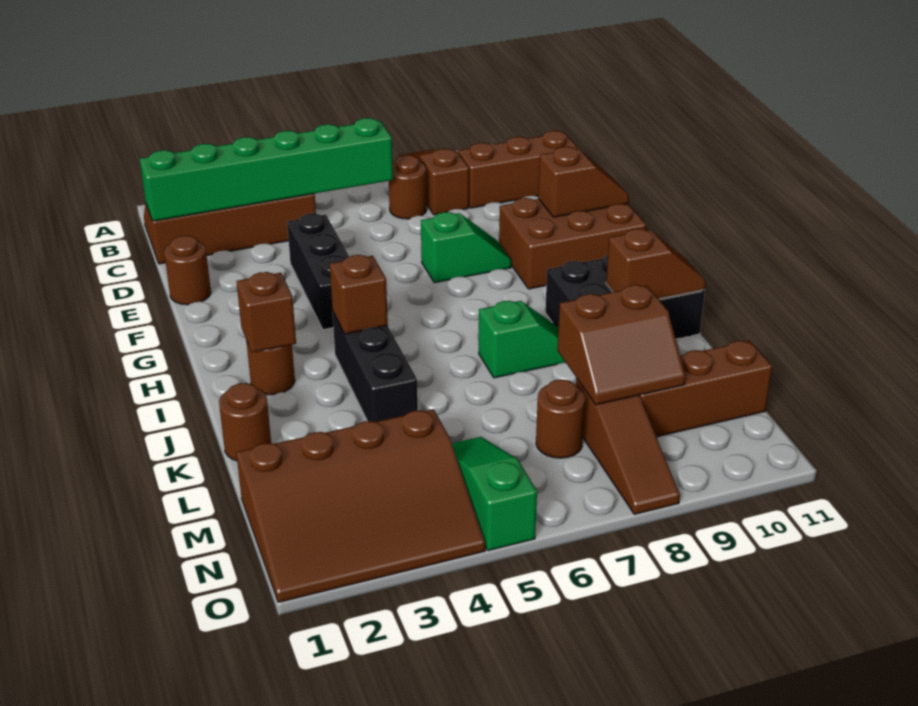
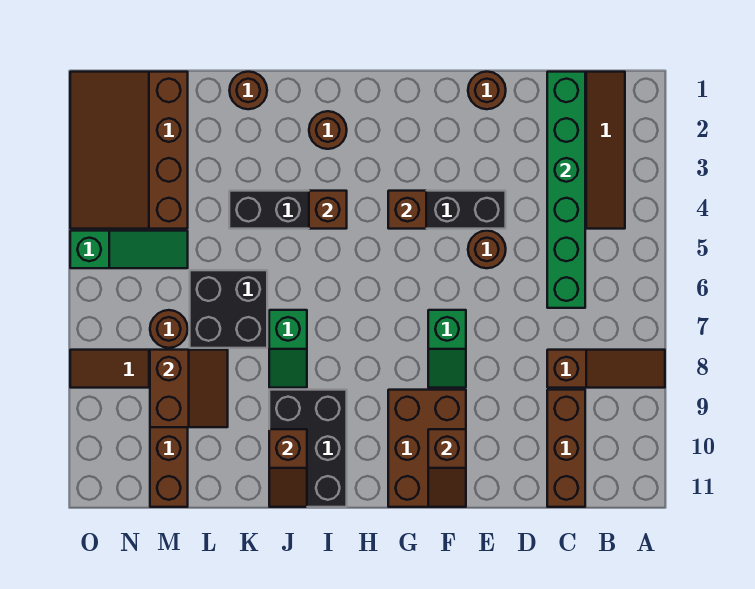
brown 1x1 round brick [389,155,427,219] -> brown 1x1 round brick moved to [468,231,506,268]
brown 1x1 brick [237,272,296,352] -> brown 1x1 brick moved to [388,191,426,229]
none -> black 2x2 brick [190,270,267,348]
brown 2x2 slope [557,285,685,405] -> brown 2x2 slope turned to [150,350,228,427]

